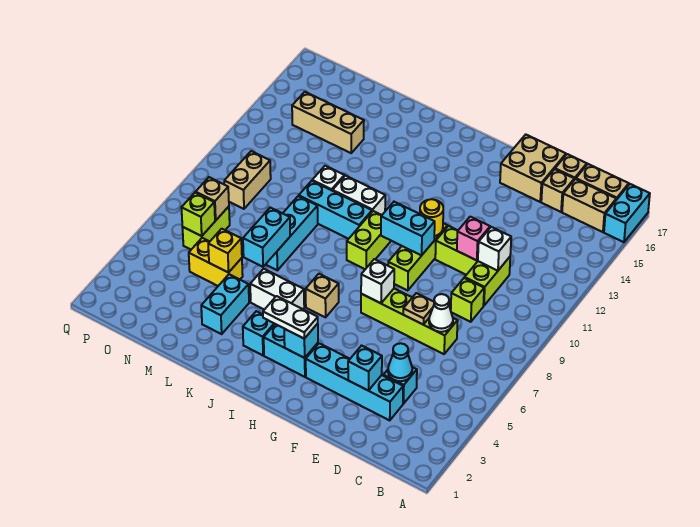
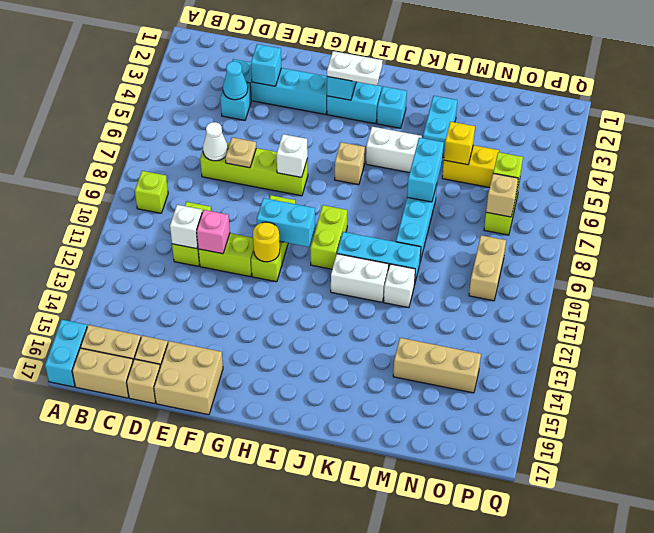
lime 1x1 brick [451,278,484,322] -> lime 1x1 brick moved to [135,171,168,213]

